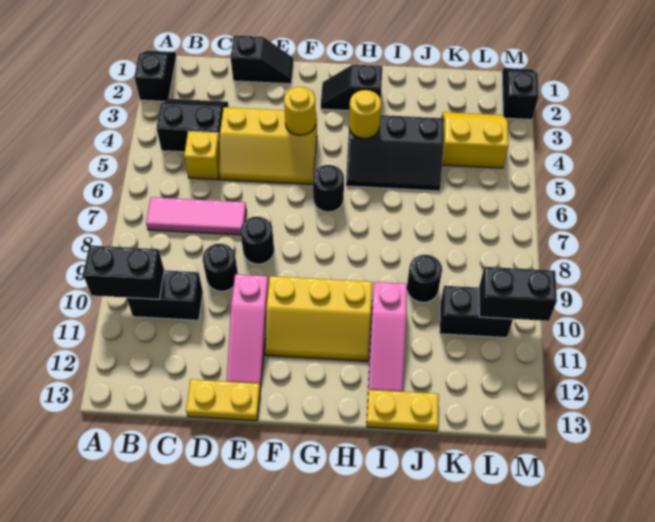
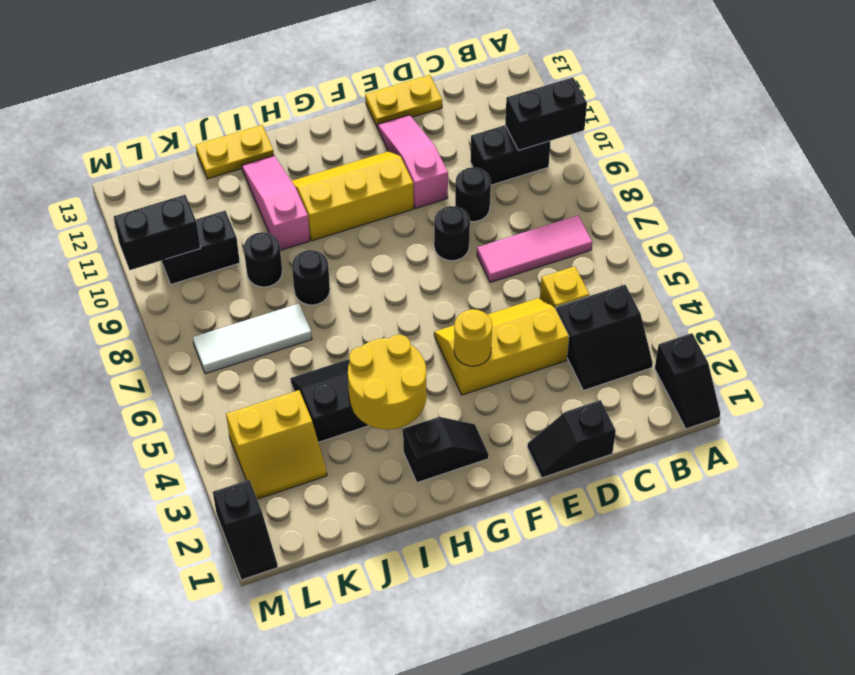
black 1x1 round brick [313,165,344,212] -> black 1x1 round brick moved to [292,250,330,305]
yellow 1x1 round brick [349,90,381,138] -> yellow 2x2 round brick [348,335,426,429]
none -> white 1x3 tile [193,304,312,374]

